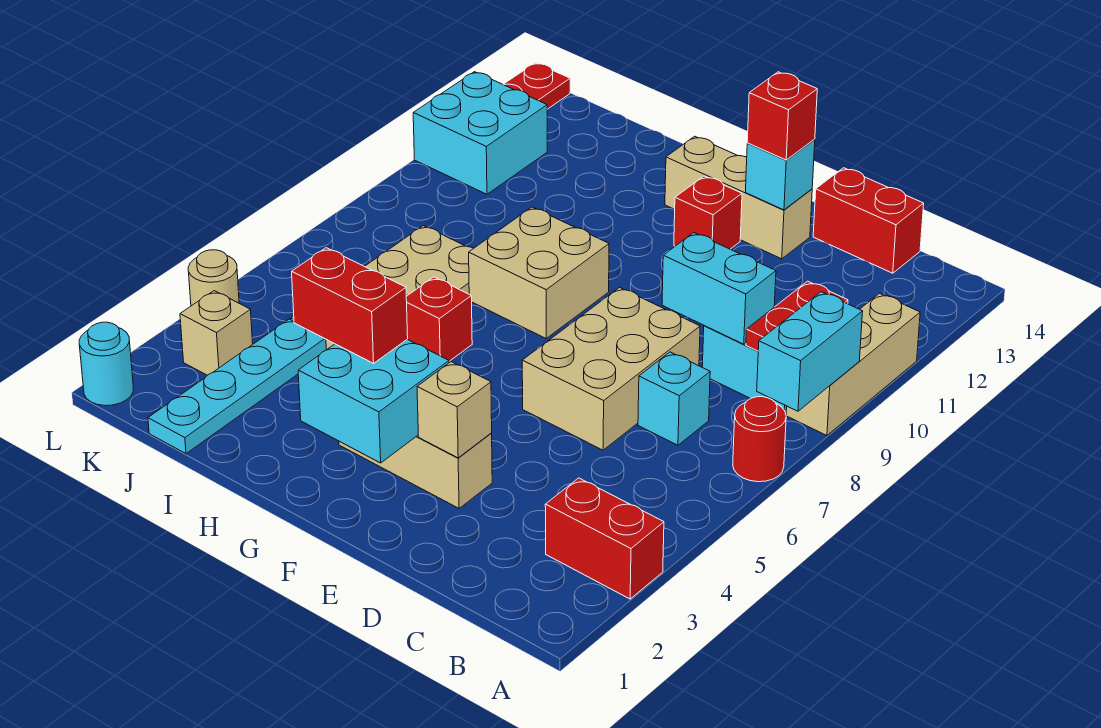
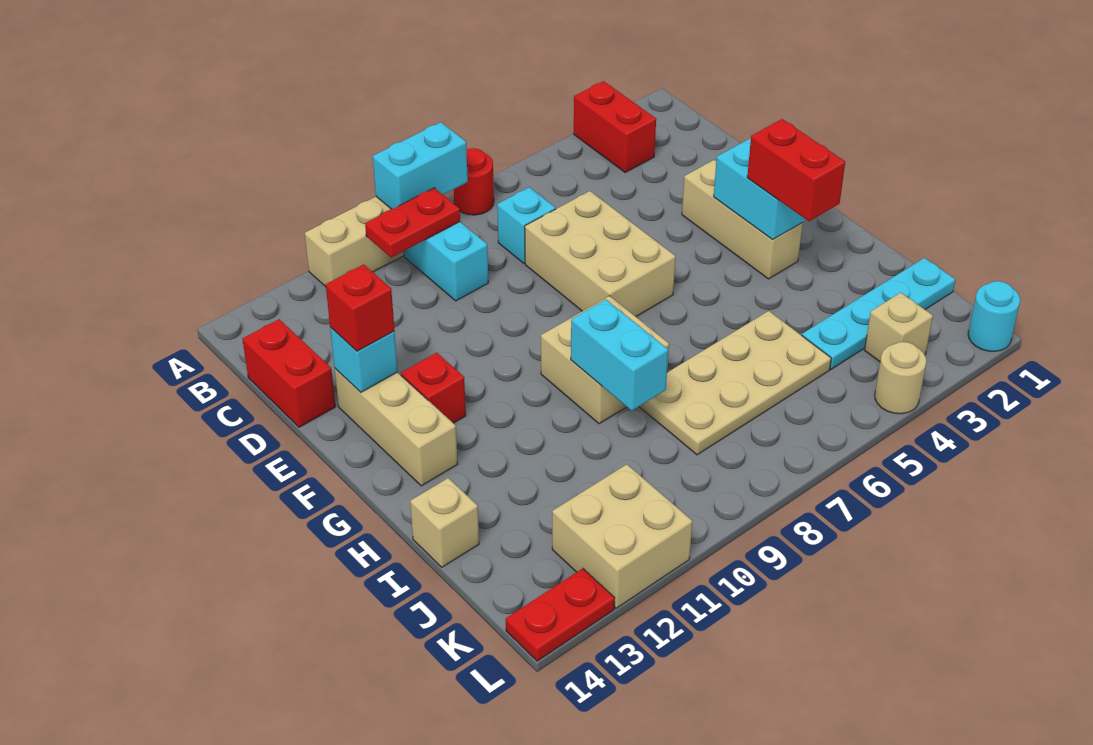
cyan 1x2 brick [662,233,776,344] -> cyan 1x2 brick moved to [571,300,668,411]
tan 2x3 brick [522,287,700,450] -> tan 2x3 brick turned to [525,191,676,317]
tan 1x1 brick [417,362,492,458] -> tan 1x1 brick moved to [410,478,479,567]
red 1x1 brick [406,277,472,361] -> none
cyan 2x2 brick [413,72,547,194] -> tan 2x2 brick [552,464,692,608]

